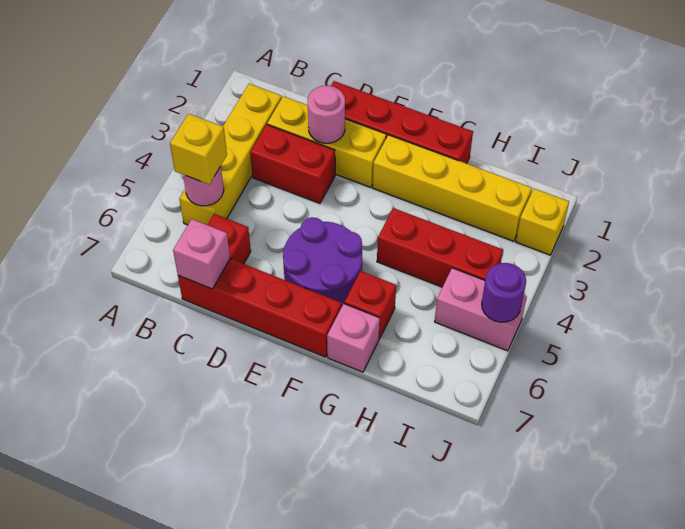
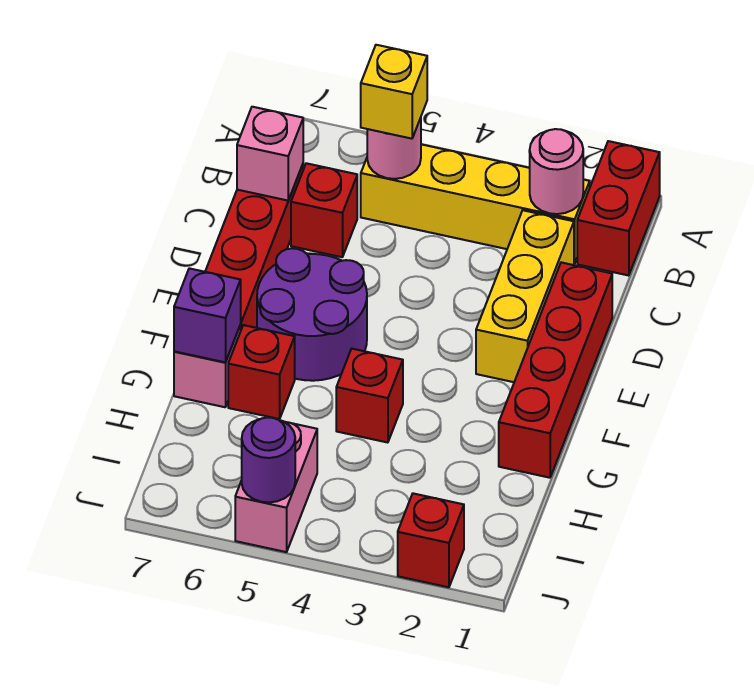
red 1x2 brick [250,125,335,203] -> red 1x2 brick moved to [577,141,660,276]
pink 1x1 round brick [308,86,345,143] -> pink 1x1 round brick moved to [529,129,583,214]
yellow 1x4 brick [373,135,532,241] -> none
red 1x3 brick [377,208,503,287] -> red 1x1 brick [336,349,403,443]
none -> purple 1x1 brick [174,268,241,362]
yellow 1x1 brick [516,189,569,255] -> red 1x1 brick [398,493,464,587]

